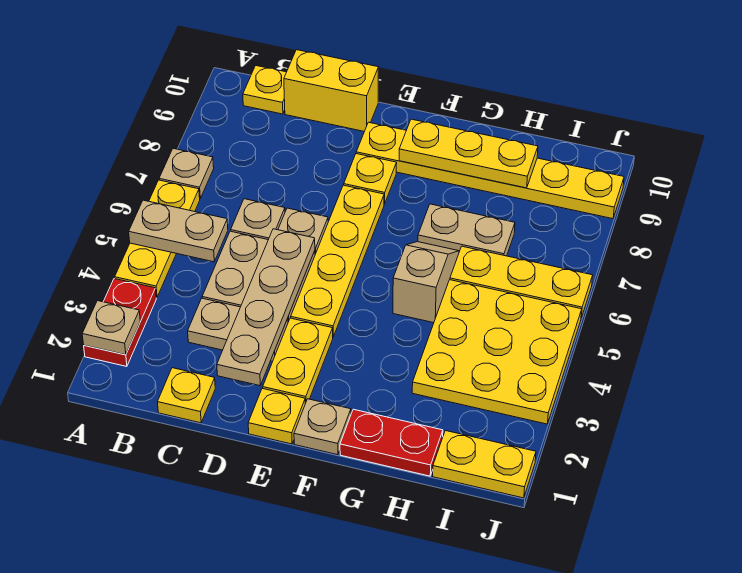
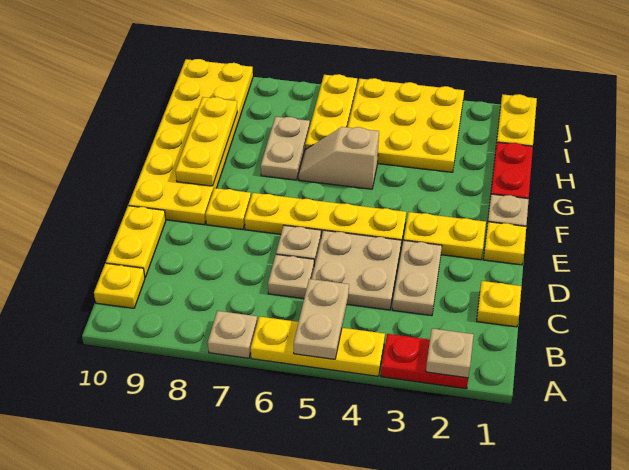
yellow 1x2 brick [284,50,379,132] -> yellow 1x2 plate [106,206,166,277]
tan 1x4 plate [217,229,315,386] -> none
yellow 1x6 plate [356,122,624,219] -> yellow 2x6 plate [128,59,253,224]

